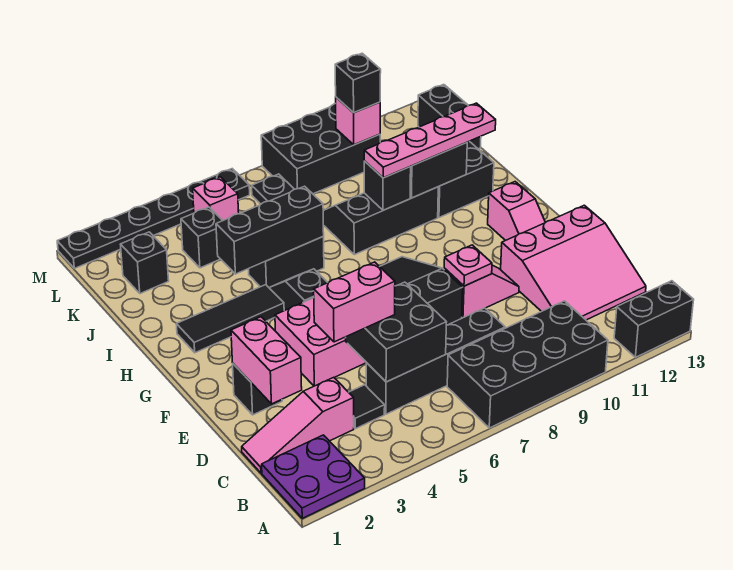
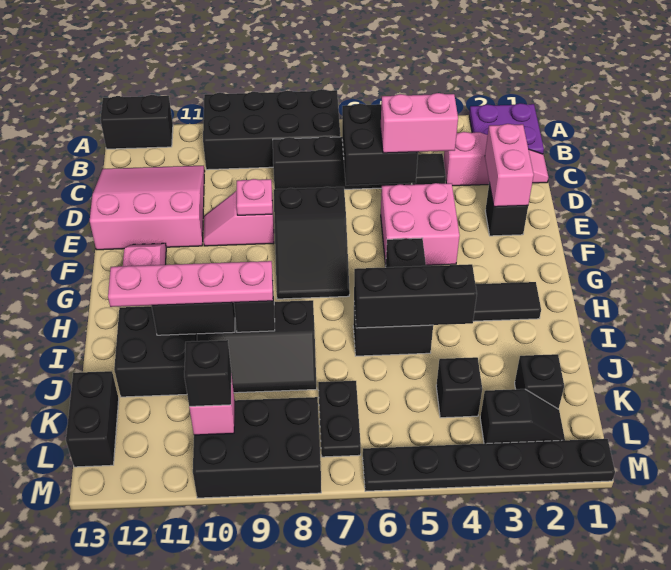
none -> black 1x2 slope [480,389,565,444]
pink 1x1 brick [193,177,239,220] -> none

